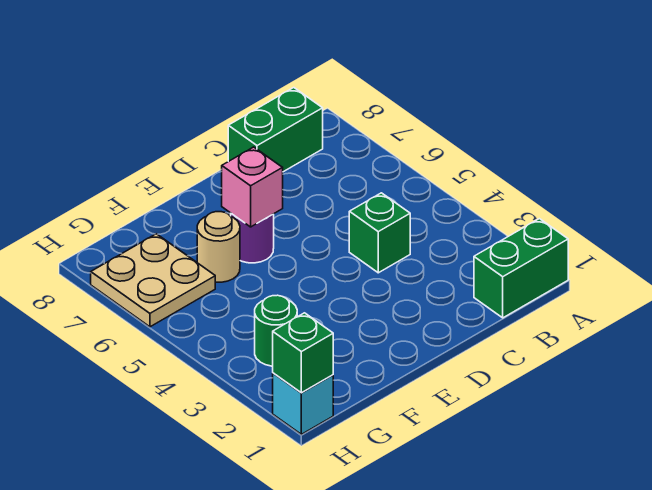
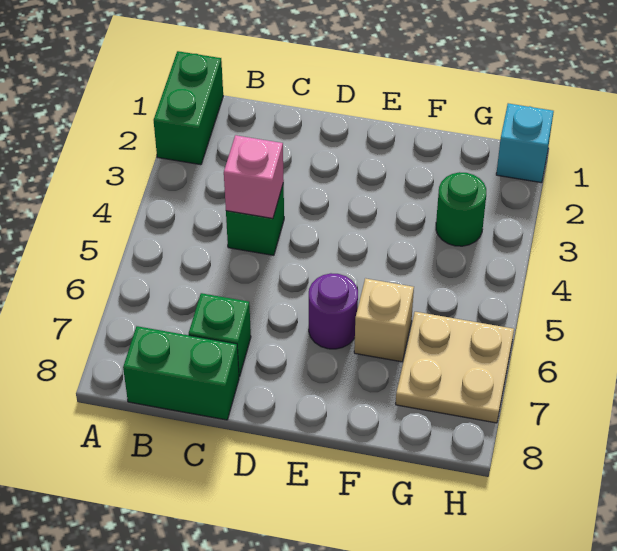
green 1x2 brick [474,219,568,318] -> green 1x2 brick turned to [154,51,223,165]
pink 1x1 brick [222,147,283,227] -> pink 1x1 brick moved to [224,135,284,218]
tan 1x1 round brick [197,212,240,282] -> tan 1x1 brick [354,278,414,362]
green 1x1 brick [273,313,333,393] -> green 1x1 brick moved to [189,293,251,377]

